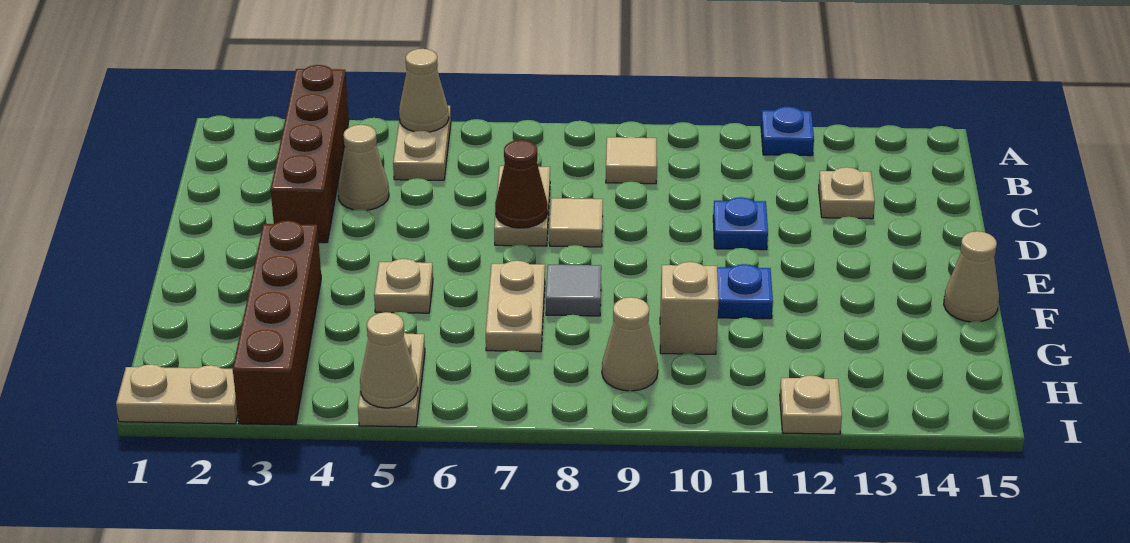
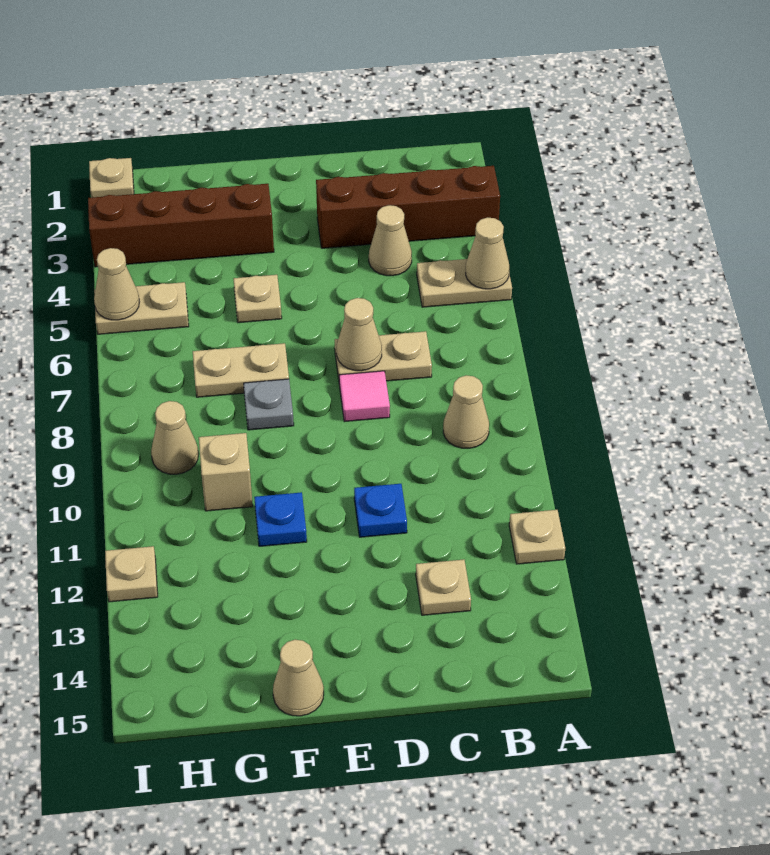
blue 1x1 plate [761,107,814,156] -> tan 1x1 plate [509,510,565,564]
tan 1x1 tile [606,137,657,184] -> tan 1x1 cone [443,375,489,448]
brown 1x1 cone [495,140,548,228] -> tan 1x1 cone [337,298,382,371]
tan 1x1 tile [549,198,603,247] -> pink 1x1 tile [339,371,390,422]
grey 1x1 tile [546,265,601,316] -> grey 1x1 plate [244,379,294,430]
tan 1x2 plate [116,364,238,424] -> tan 1x1 plate [89,158,134,198]

